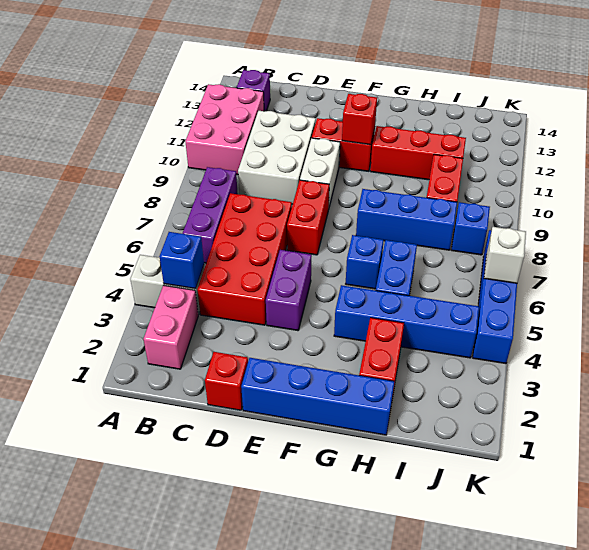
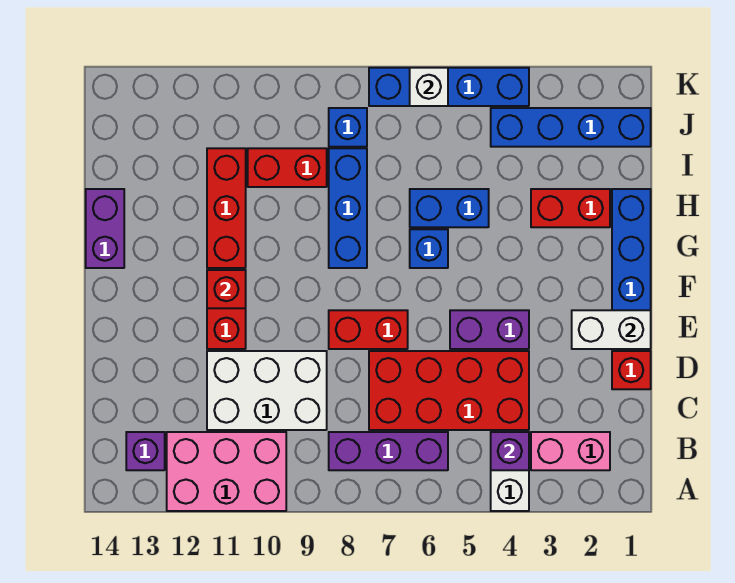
blue 1x1 brick [159,232,204,289] -> purple 1x1 brick [491,432,529,470]
white 1x2 brick [300,138,340,207] -> white 1x2 brick moved to [572,310,651,349]
blue 1x4 brick [334,285,479,358] -> blue 1x4 brick turned to [491,108,651,147]
none -> purple 1x2 brick [86,189,124,268]

